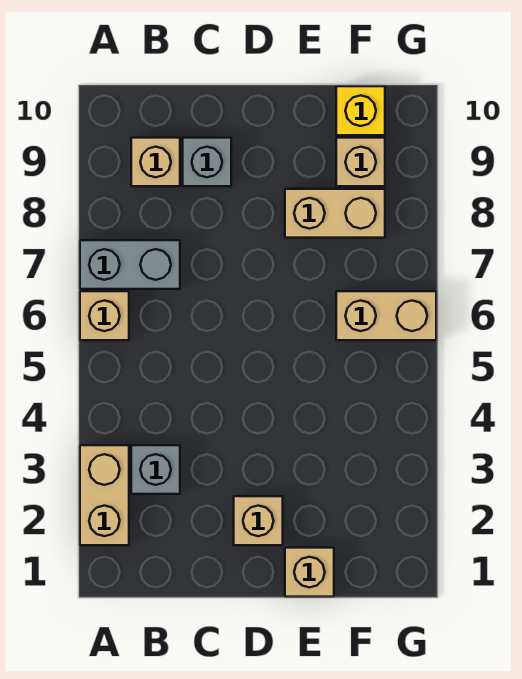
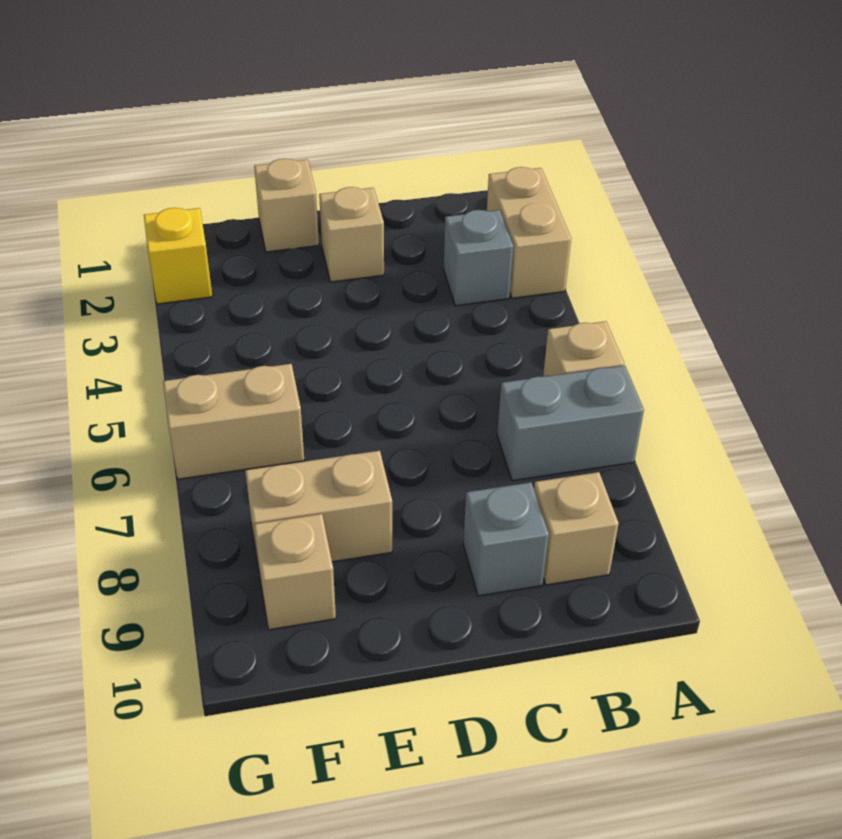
yellow 1x1 brick [336,86,385,135] -> yellow 1x1 brick moved to [144,208,212,304]

